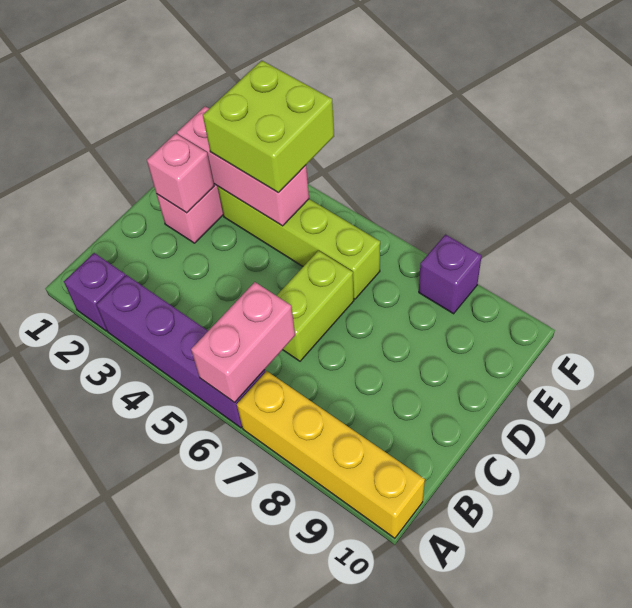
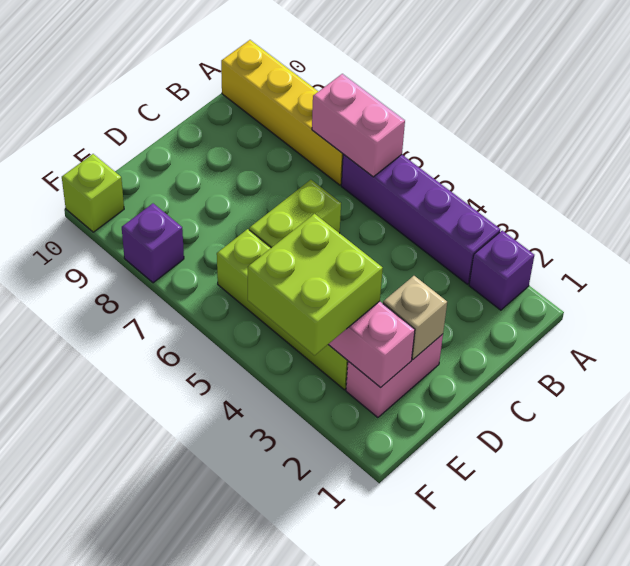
pink 1x2 brick [191,282,295,402] -> pink 1x2 brick turned to [312,74,405,177]
pink 1x1 brick [147,133,214,213] -> tan 1x1 brick [383,276,447,359]
none -> lime 1x1 brick [62,154,124,232]

